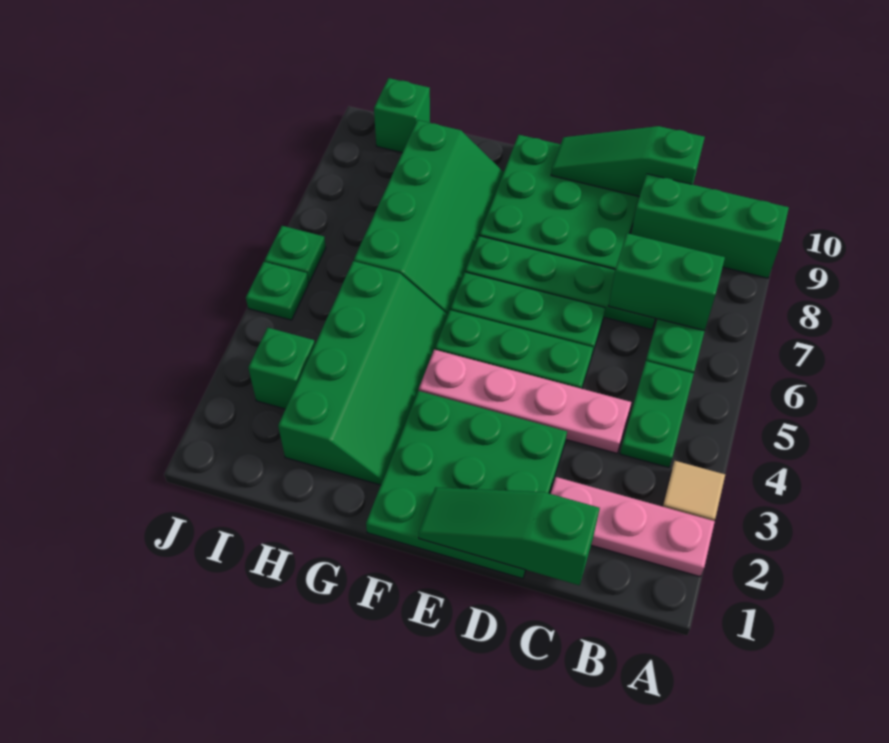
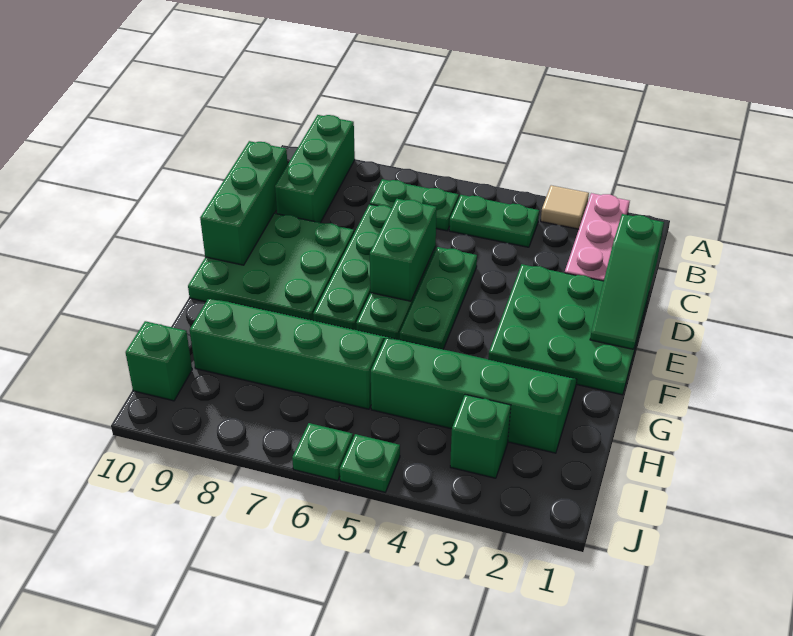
green 1x2 brick [609,233,725,331] -> green 1x2 brick moved to [370,199,437,301]
pink 1x4 plate [419,350,631,453] -> none
green 1x3 slope [551,126,705,197] -> green 1x3 brick [200,141,288,265]

